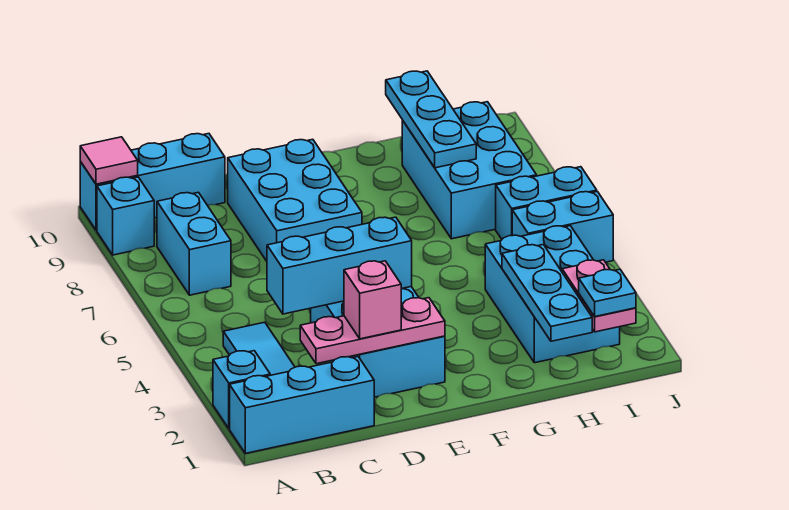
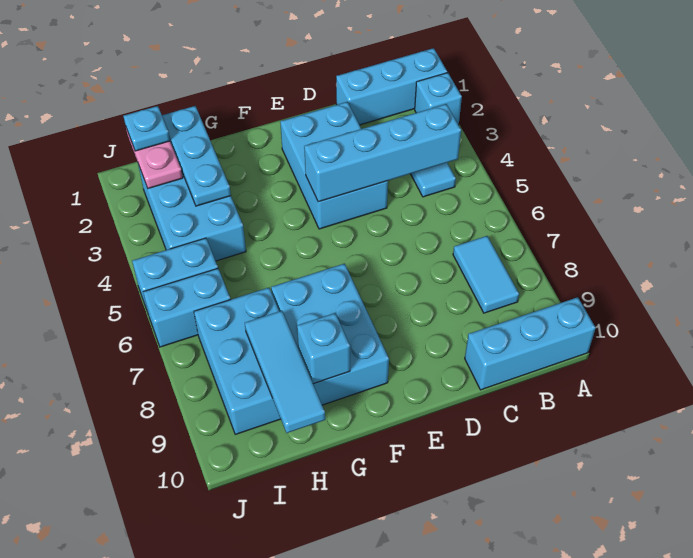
cyan 1x1 brick [97,177,154,255] -> cyan 1x1 brick moved to [297,313,350,384]
pink 1x1 tile [80,137,138,184] -> none
cyan 1x2 brick [157,192,231,295] -> cyan 1x2 tile [453,236,519,313]
pink 1x3 plate [300,298,445,364] -> none
cyan 1x3 brick [267,217,412,314] -> cyan 1x4 brick [304,104,461,202]
pink 1x1 brick [344,261,401,339] -> none
cyan 2x3 brick [228,139,362,261] -> cyan 2x3 brick moved to [271,264,389,405]
cyan 1x3 plate [386,71,476,168] -> cyan 1x3 tile [245,311,325,433]

